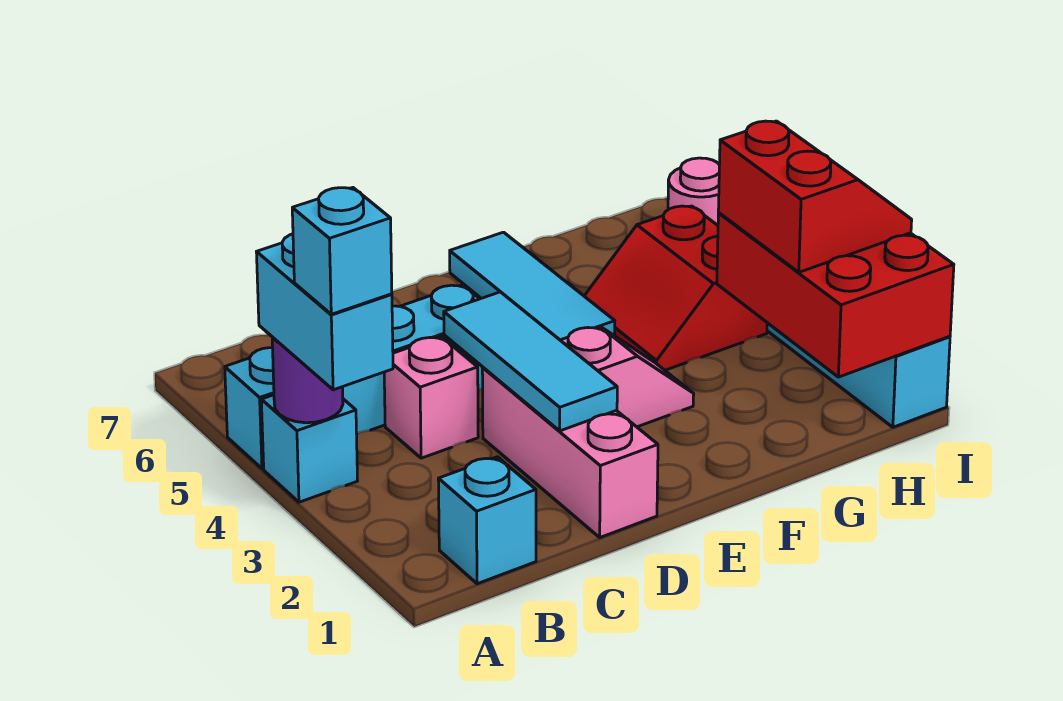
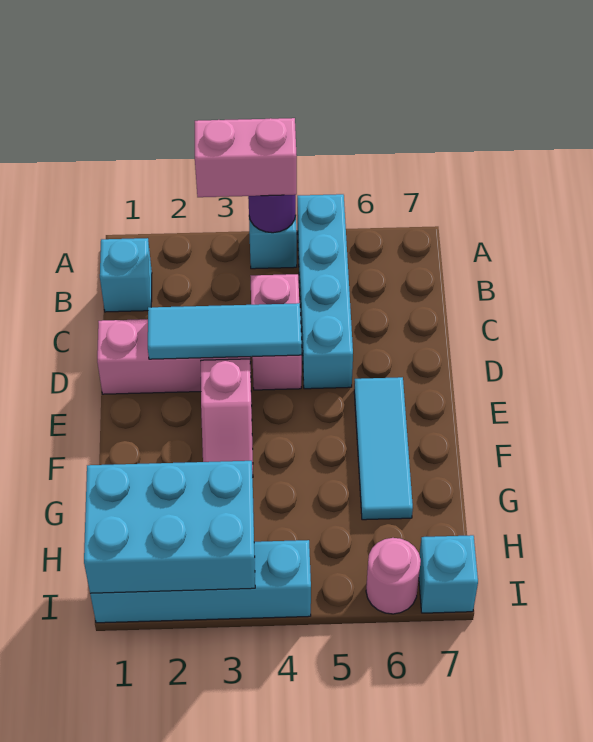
cyan 1x2 brick [256,234,393,390] -> pink 1x2 brick [195,118,297,197]
cyan 1x1 brick [292,188,392,314] -> cyan 1x1 brick moved to [419,535,478,613]
pink 1x1 brick [384,337,478,458] -> pink 1x2 brick [251,274,302,390]
cyan 1x3 tile [450,232,615,340] -> cyan 1x3 tile turned to [354,377,413,520]
red 2x2 slope [584,206,767,370] -> none
red 2x3 brick [717,213,954,377] -> cyan 2x3 brick [84,461,255,593]
red 2x2 slope [718,121,912,272] -> none

